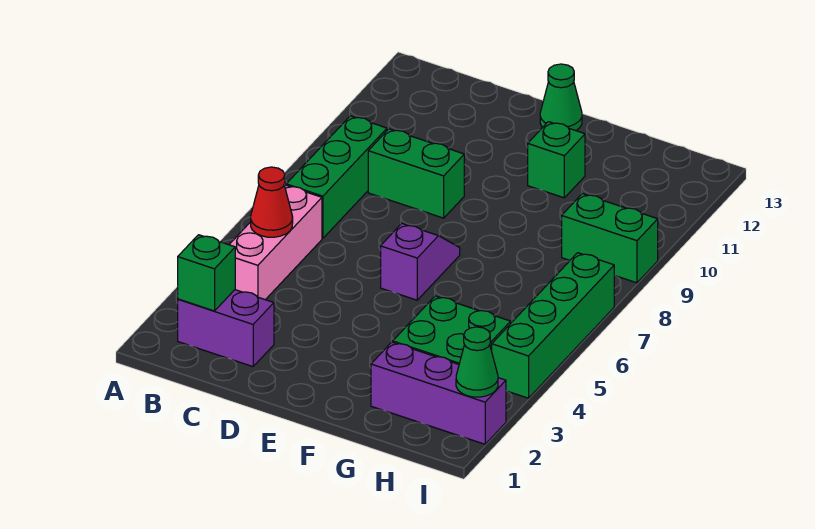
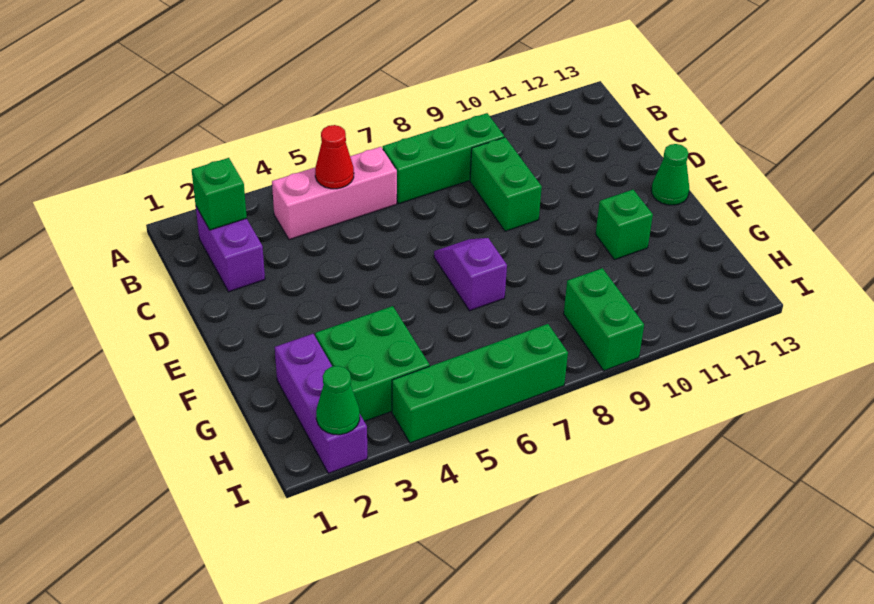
purple 1x2 slope [381,224,460,300] -> purple 1x2 slope turned to [434,238,507,311]

